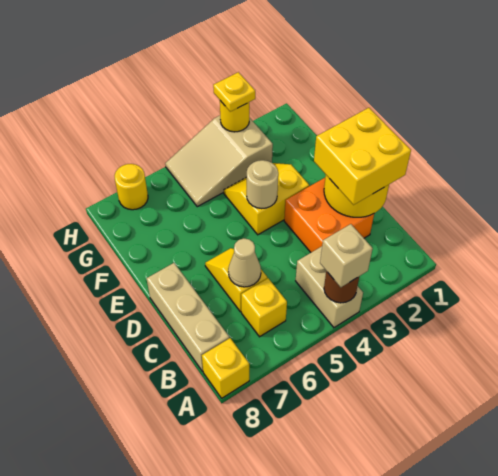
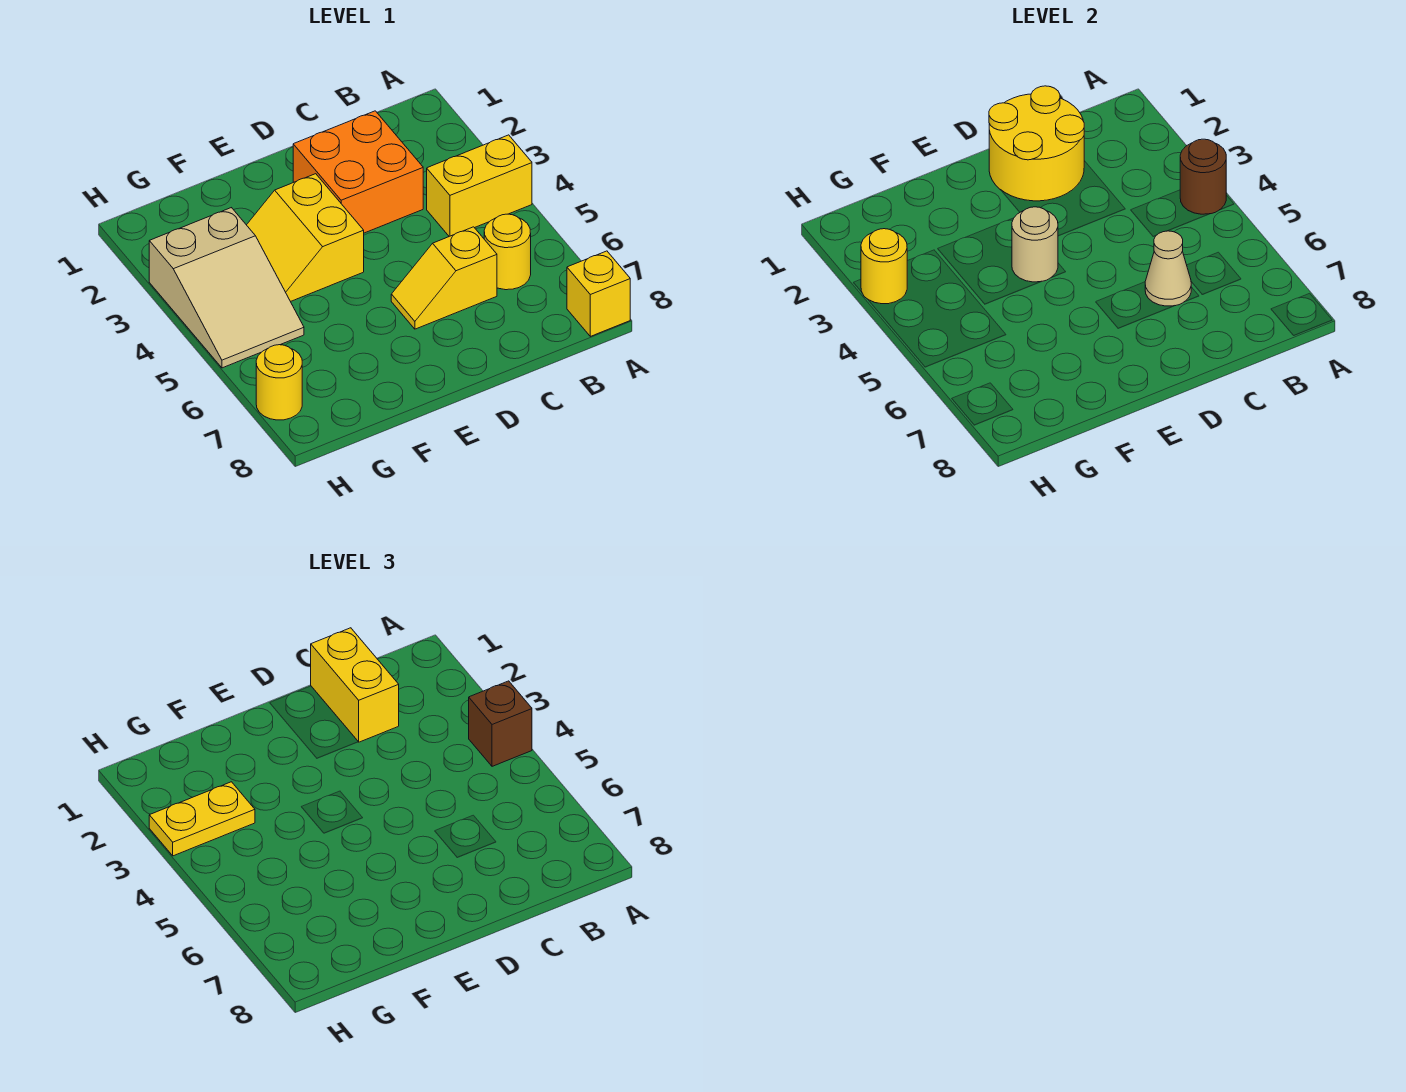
tan 1x2 brick [296,246,363,328] -> yellow 1x2 brick [427,135,532,236]
tan 1x1 brick [320,224,373,287] -> brown 1x1 brick [469,681,532,766]
yellow 1x1 brick [241,278,287,337] -> yellow 1x1 round brick [484,214,531,290]
tan 1x3 brick [147,263,229,371] -> none
yellow 2x2 brick [314,108,411,205] -> yellow 1x2 brick [311,628,399,742]
yellow 1x1 plate [213,72,255,112] -> yellow 1x2 plate [149,782,255,856]

